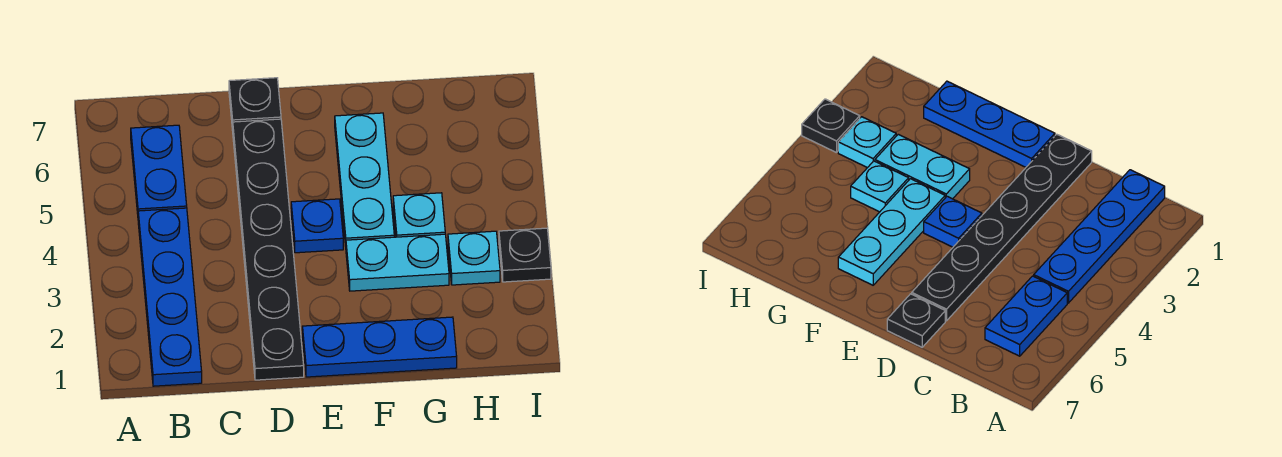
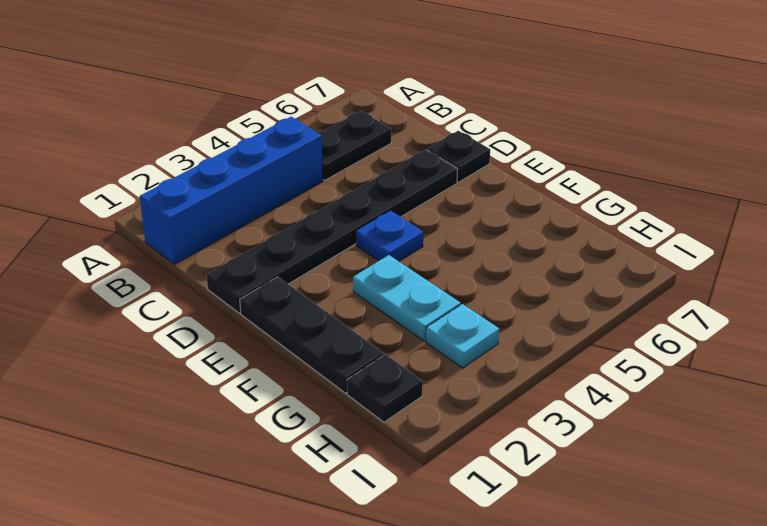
blue 1x4 plate [138,208,202,386] -> blue 1x4 brick [140,117,323,264]
blue 1x2 plate [131,125,187,214] -> black 1x2 plate [317,111,391,180]
blue 1x3 plate [302,317,457,377] -> black 1x3 plate [240,277,384,393]
cyan 1x3 plate [335,113,394,246] -> none
cyan 1x1 plate [393,193,445,237] -> none
black 1x1 plate [499,228,551,282] -> black 1x1 plate moved to [347,354,423,422]

